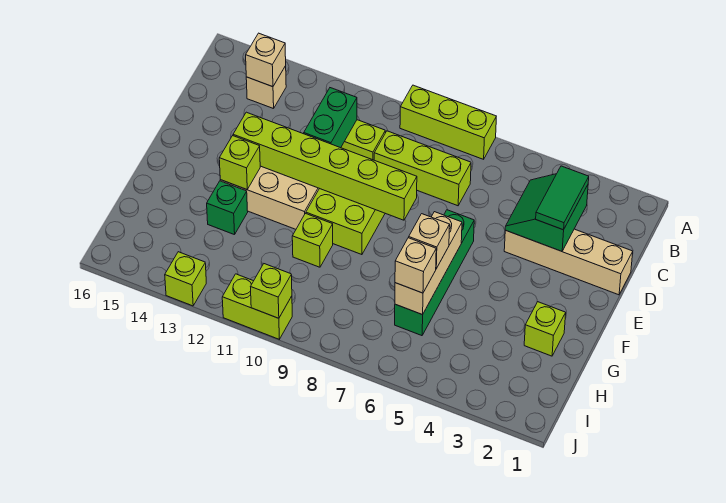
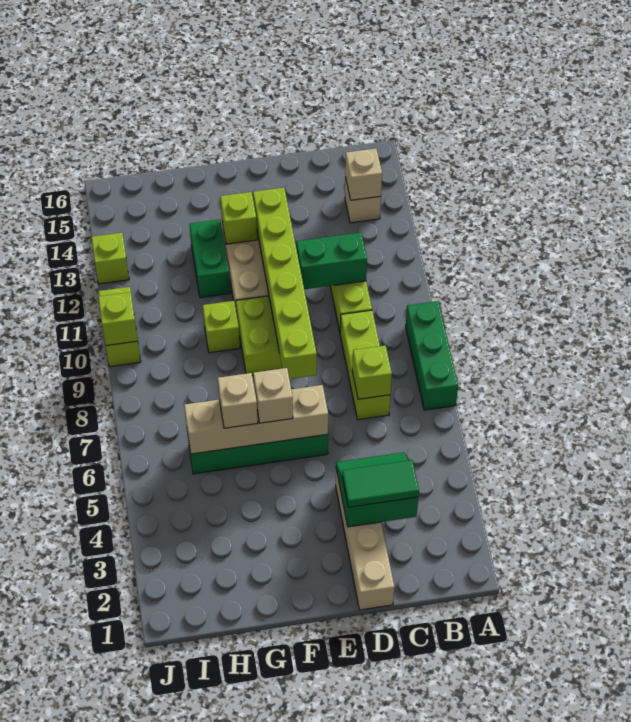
lime 1x3 brick [400,85,496,159] -> green 1x3 brick [406,301,458,410]
tan 1x3 brick [395,212,462,315] -> tan 1x4 brick [184,385,328,454]
lime 1x1 brick [524,302,566,356] -> lime 1x1 brick moved to [352,345,392,399]
green 1x1 brick [207,181,248,235] -> green 1x2 brick [189,220,231,298]
tan 1x1 brick [395,238,436,293] -> tan 1x1 brick moved to [253,368,293,423]

